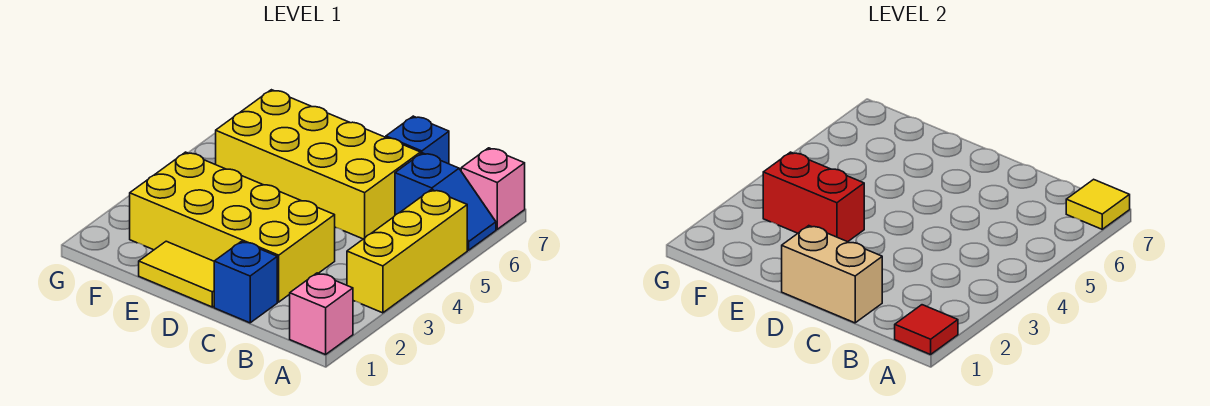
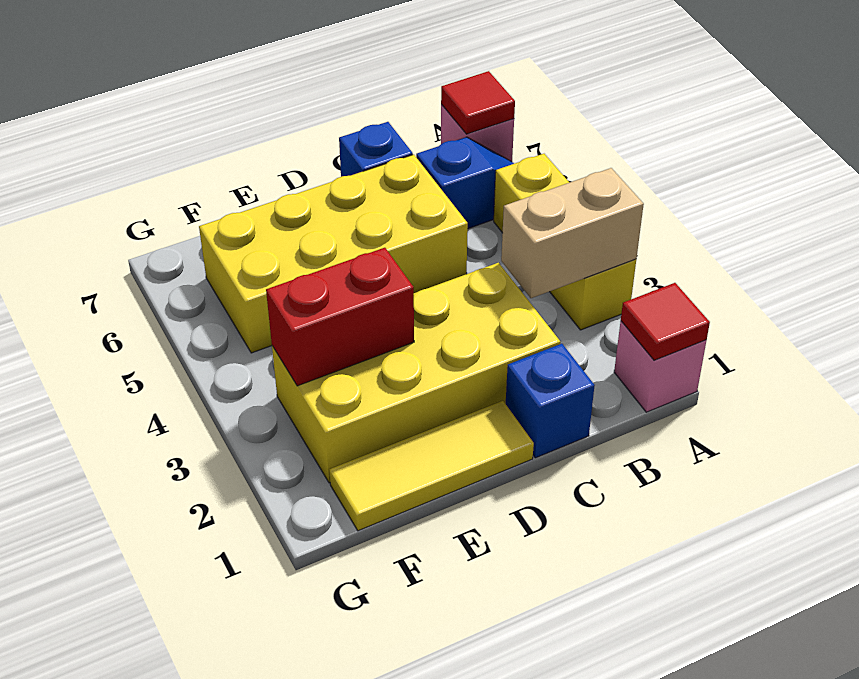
yellow 1x1 tile [1066,179,1130,229] -> red 1x1 tile [441,71,515,134]
tan 1x2 brick [782,226,882,323] -> tan 1x2 brick moved to [501,168,644,298]
yellow 1x2 tile [139,241,214,307] -> yellow 1x3 tile [329,401,534,531]

